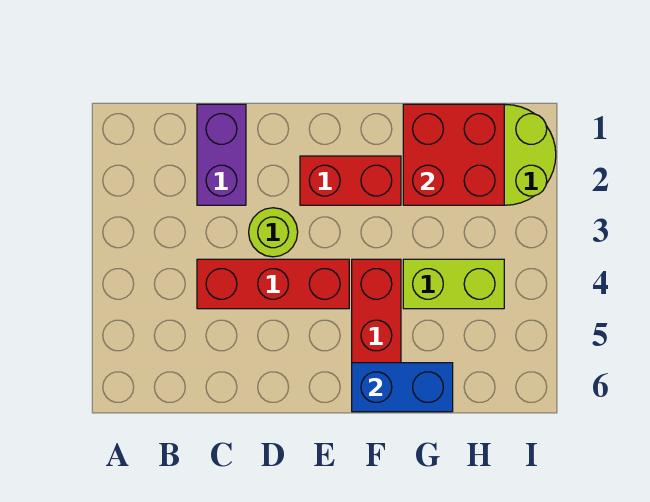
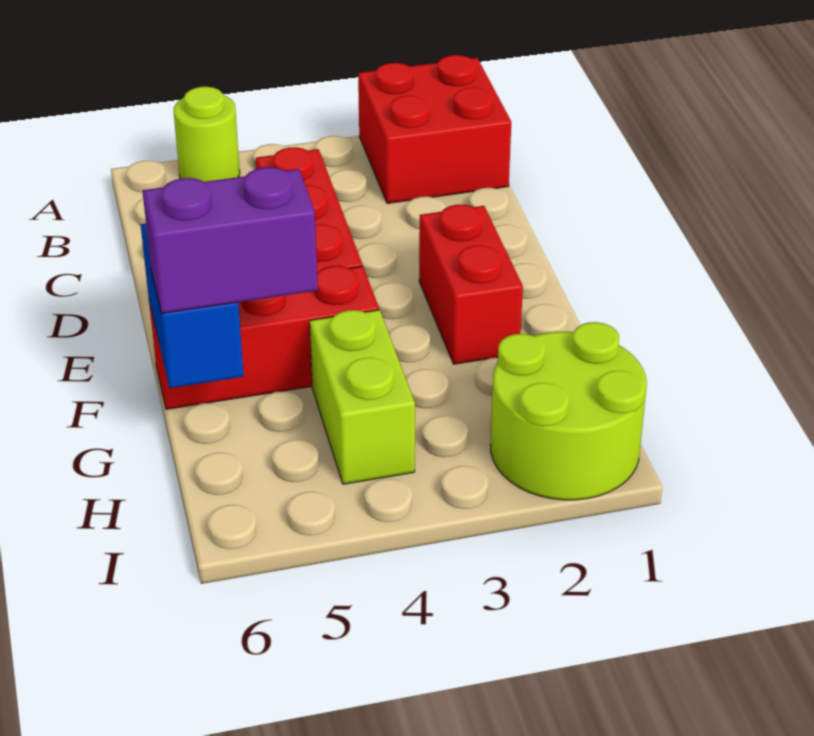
purple 1x2 brick [197,104,246,205] -> purple 1x2 brick moved to [143,167,318,314]
lime 1x1 round brick [249,208,298,257] -> lime 1x1 round brick moved to [174,87,240,182]
red 2x2 brick [403,104,504,205] -> red 2x2 brick moved to [358,55,511,204]

